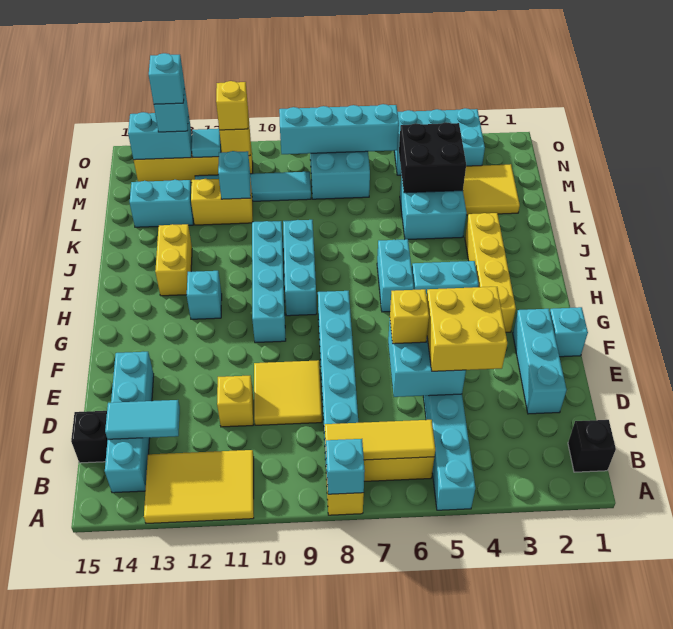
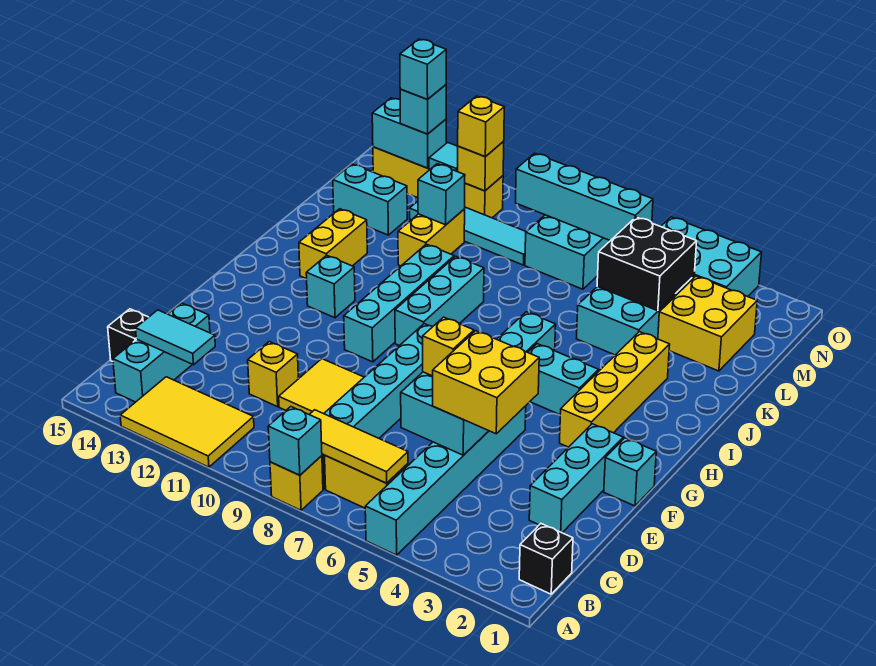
cyan 1x4 brick [105,352,154,493] -> cyan 1x3 brick [113,303,210,402]
yellow 2x2 tile [463,164,520,215] -> yellow 2x2 brick [658,276,757,371]
yellow 1x2 brick [191,178,253,225] -> yellow 1x2 brick turned to [398,209,465,266]

